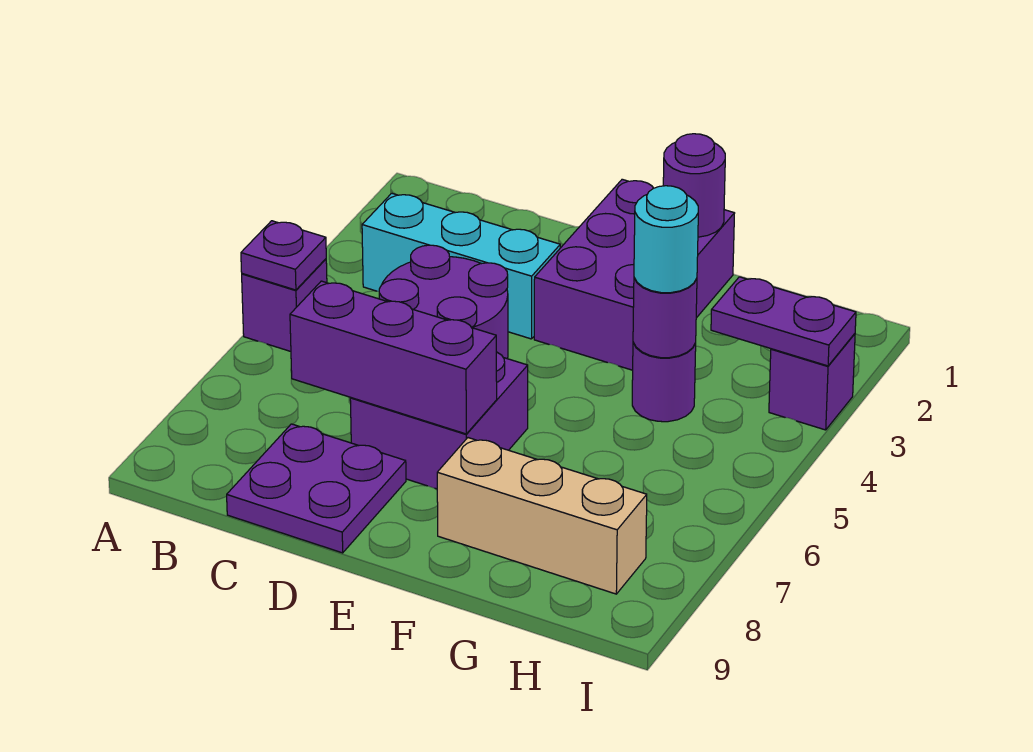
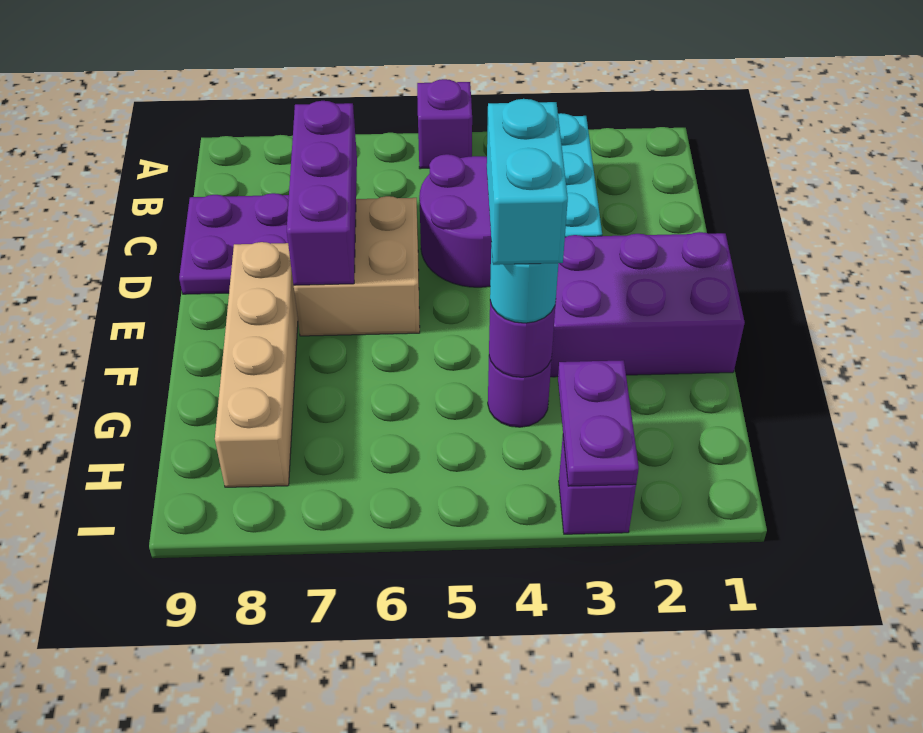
purple 1x1 plate [241,221,326,290] -> none
purple 2x2 brick [350,352,528,489] -> tan 2x2 brick [294,196,420,336]
purple 1x1 round brick [663,134,725,237] -> none
none -> cyan 1x2 brick [487,99,568,265]
tan 1x3 brick [437,438,647,594] -> tan 1x4 brick [215,242,298,487]

